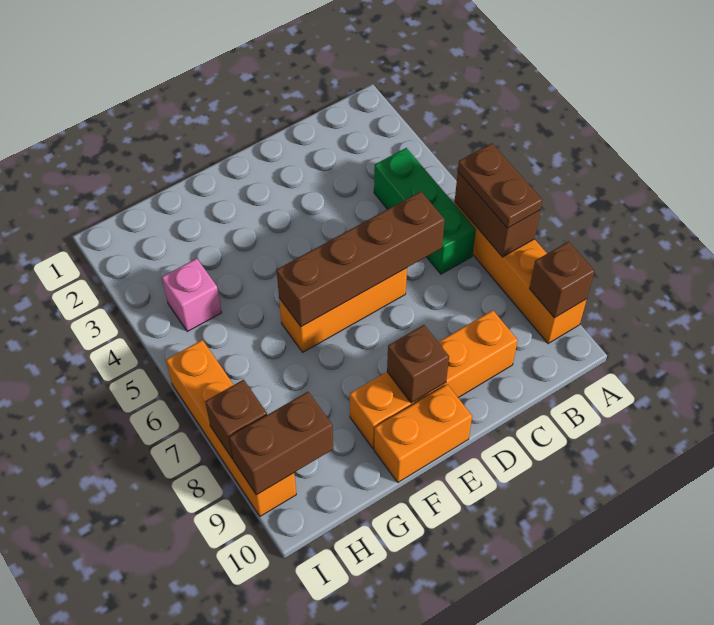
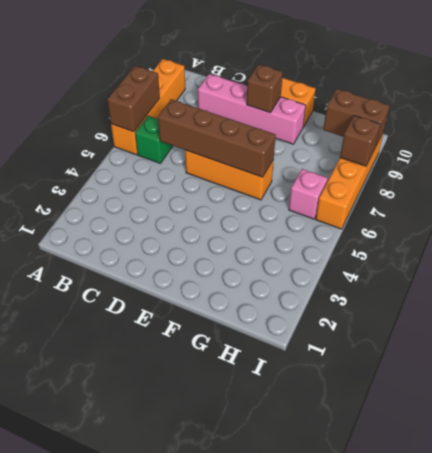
brown 1x2 plate [458,143,542,228] -> none
brown 1x1 brick [529,242,595,318] -> none
green 1x3 brick [374,148,476,274] -> green 1x1 brick [135,116,173,163]
orange 1x4 brick [350,310,518,449] -> pink 1x4 brick [198,74,306,144]
pink 1x1 brick [162,258,222,332] -> pink 1x1 brick moved to [289,169,328,219]

